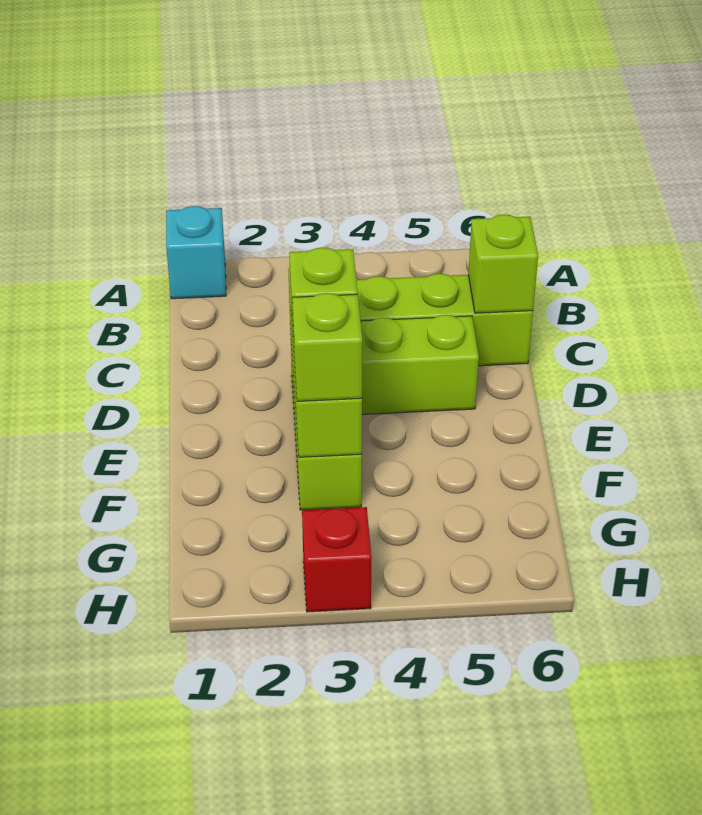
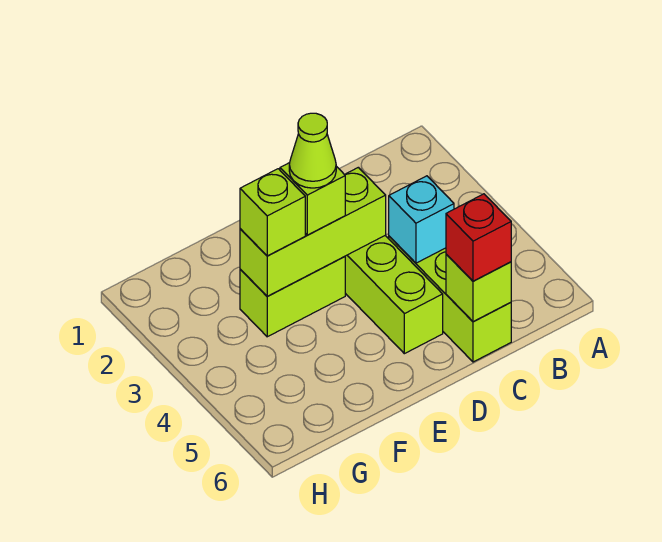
cyan 1x1 brick [166,206,226,299] -> cyan 1x1 brick moved to [389,176,454,263]
none -> lime 1x1 cone [289,113,336,188]
red 1x1 brick [302,507,372,612] -> red 1x1 brick moved to [446,194,511,281]

